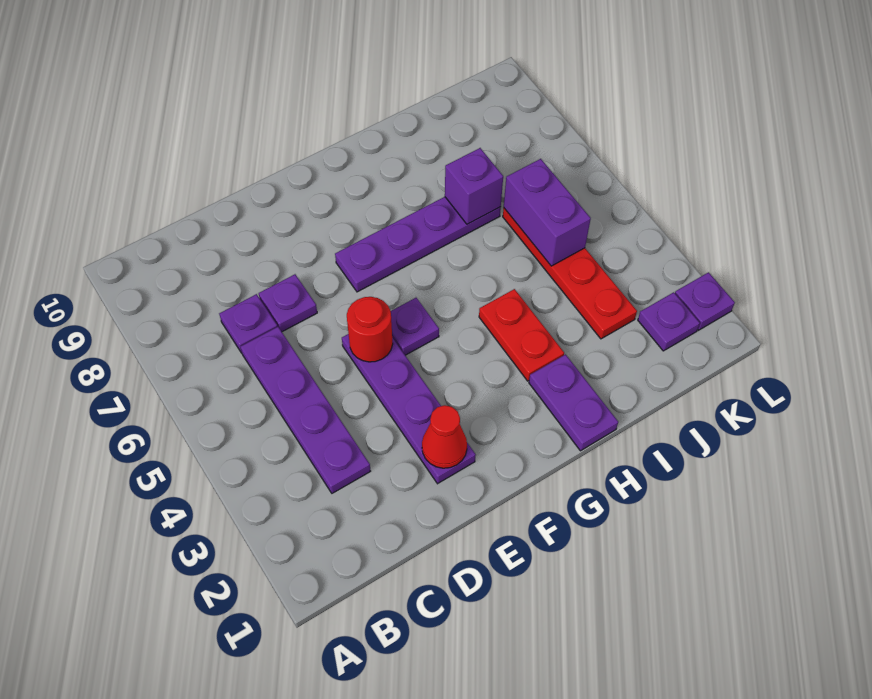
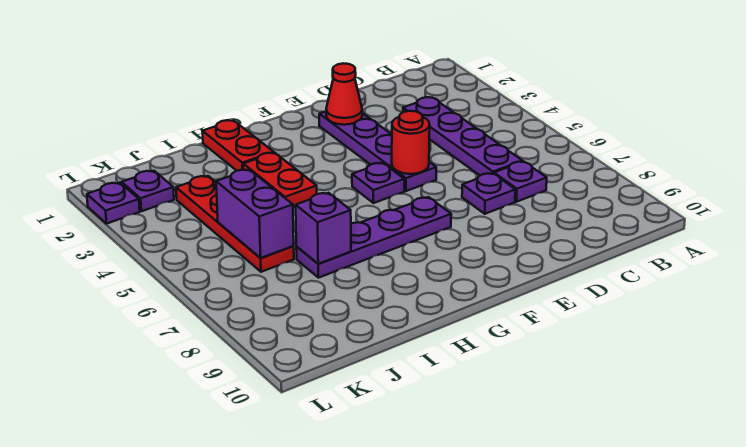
purple 1x2 plate [529,354,618,451] -> red 1x2 plate [202,120,274,171]

